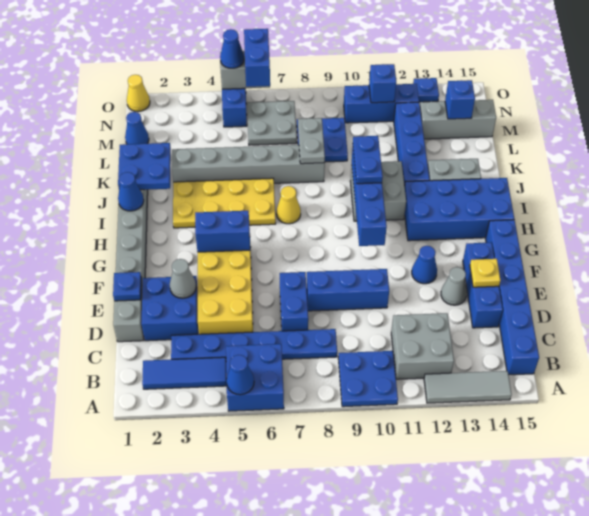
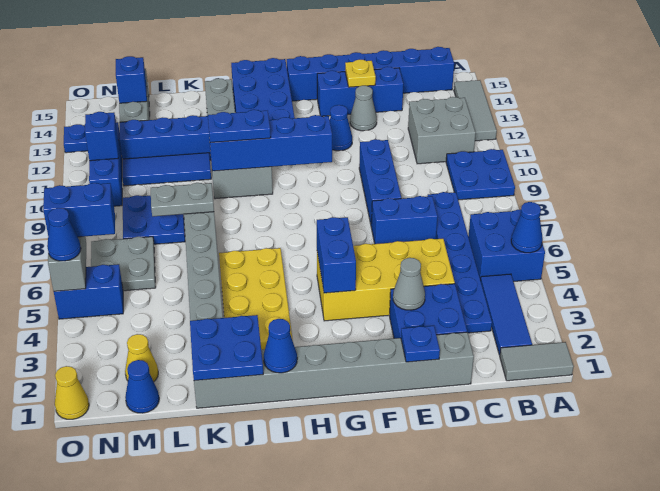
none -> grey 1x2 tile [500,342,574,381]
yellow 1x1 cone [276,186,301,224] -> yellow 1x1 cone moved to [125,334,158,382]
none -> blue 1x3 tile [122,153,211,186]

